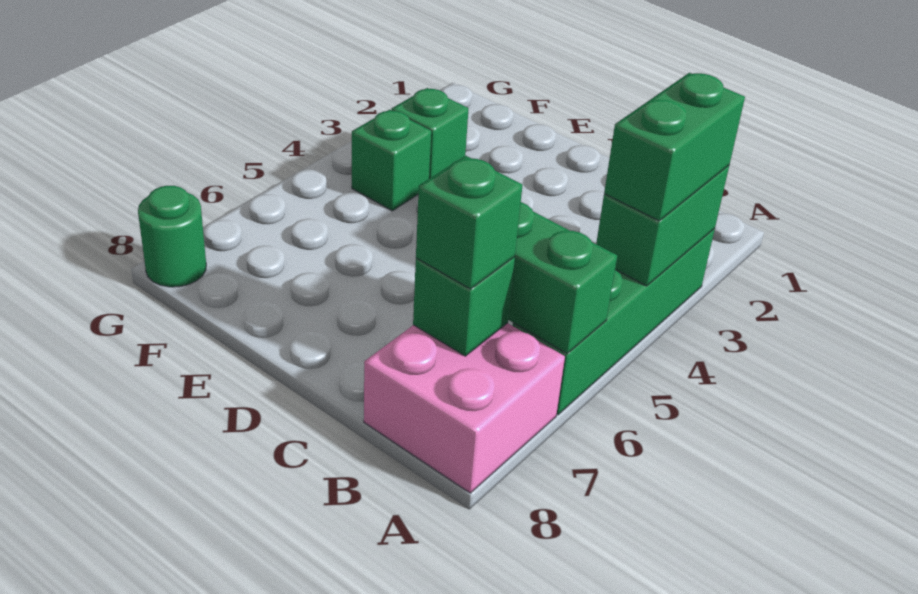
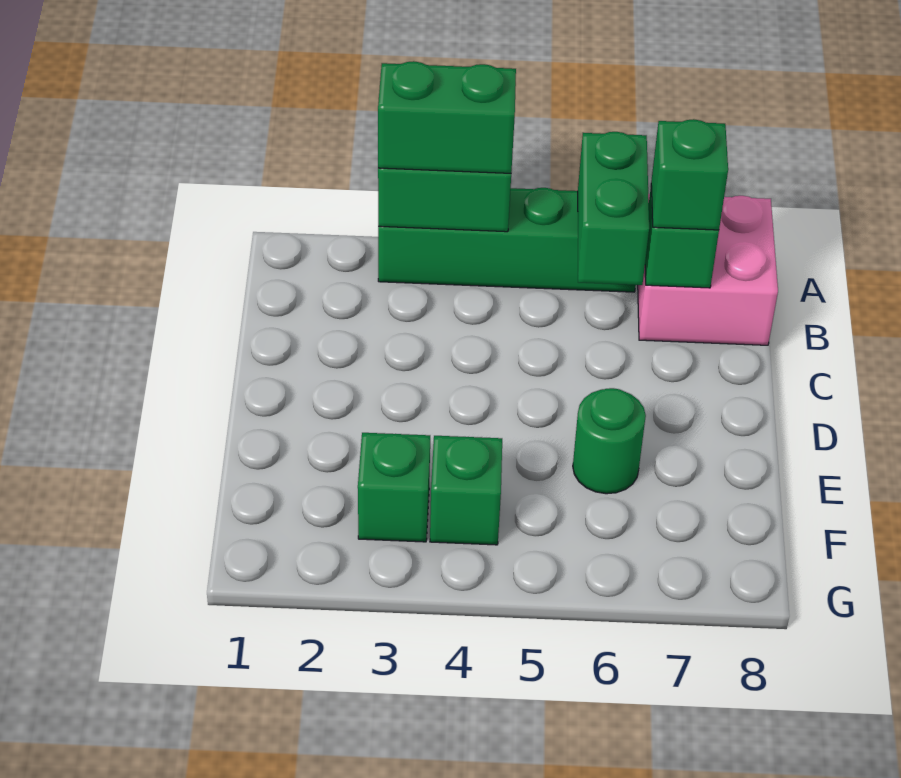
green 1x1 round brick [138,186,206,287] -> green 1x1 round brick moved to [573,388,646,494]

